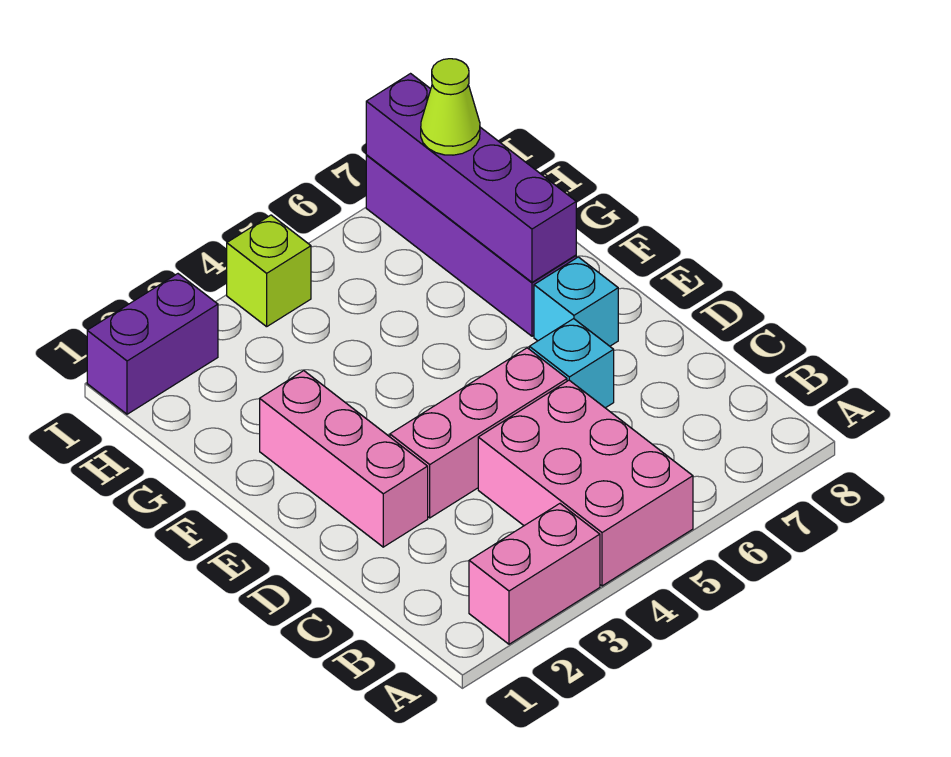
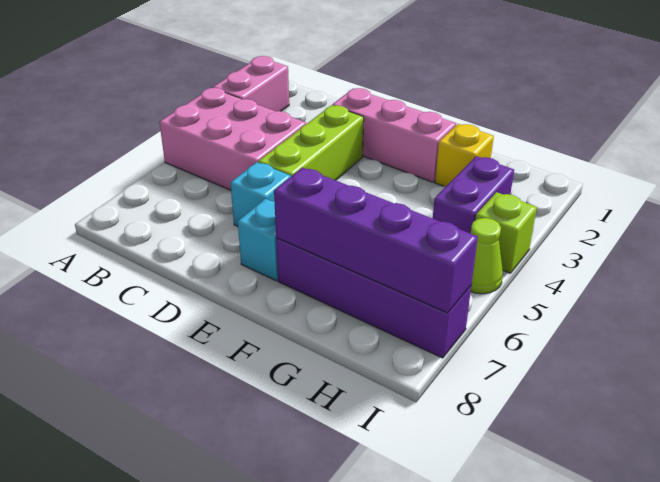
pink 1x3 brick [390,348,567,518] -> lime 1x3 brick [258,105,364,180]
none -> yellow 1x1 brick [435,124,494,187]
lime 1x1 cone [421,59,480,155] -> lime 1x1 cone moved to [471,218,503,294]
purple 1x2 brick [87,274,218,414] -> purple 1x2 brick moved to [433,156,514,233]

